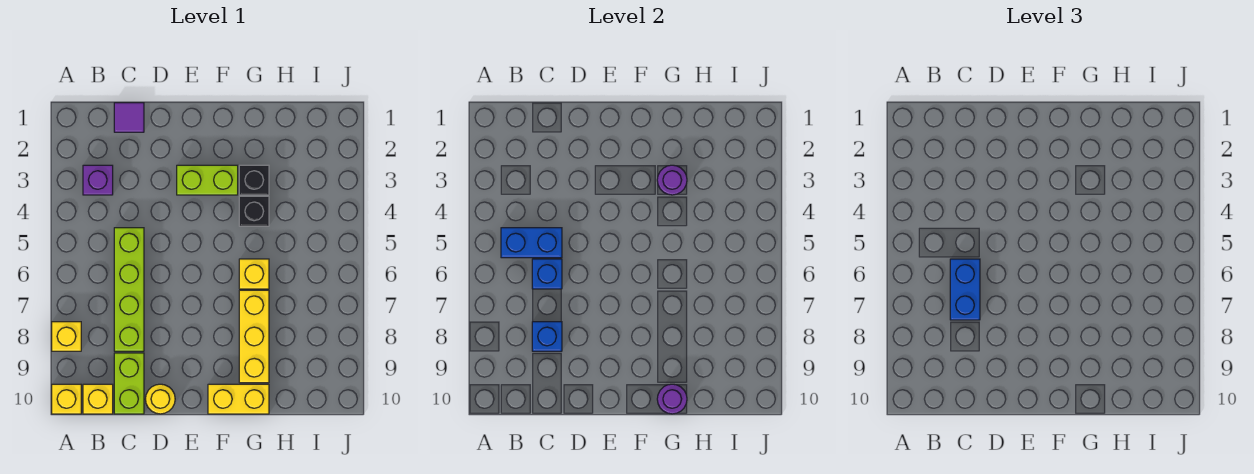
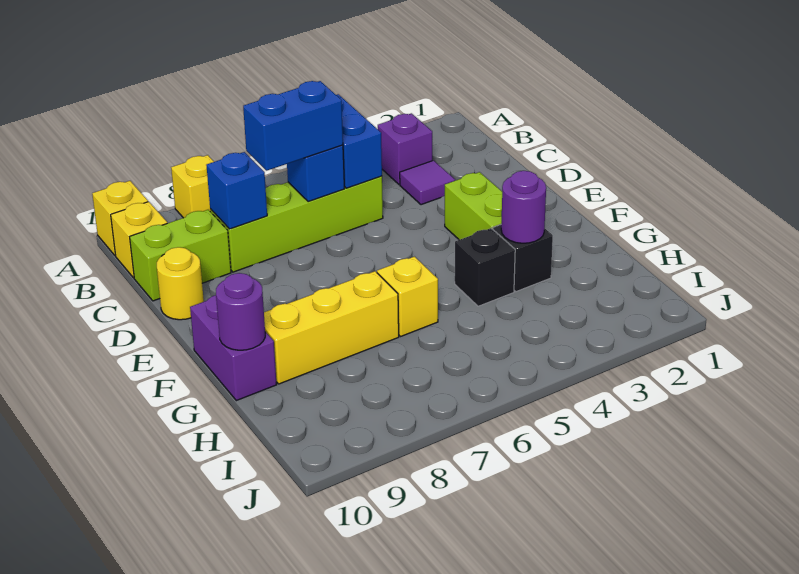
purple 1x1 tile [114,103,144,132] -> purple 1x1 tile moved to [400,160,455,205]
yellow 1x2 brick [208,384,269,414] -> purple 1x2 brick [190,295,277,401]

